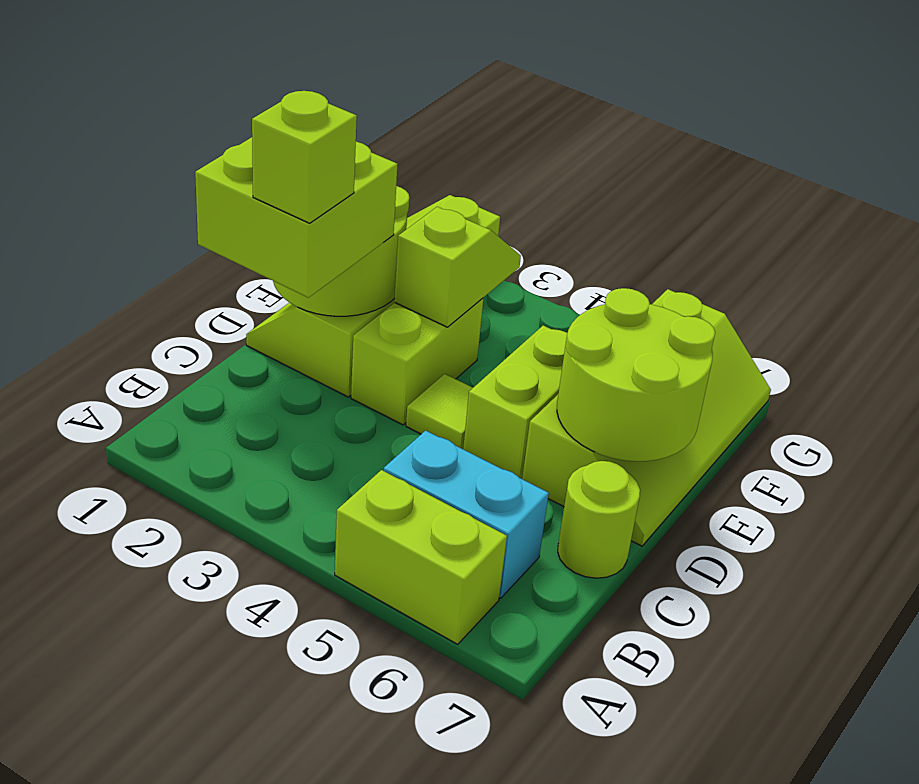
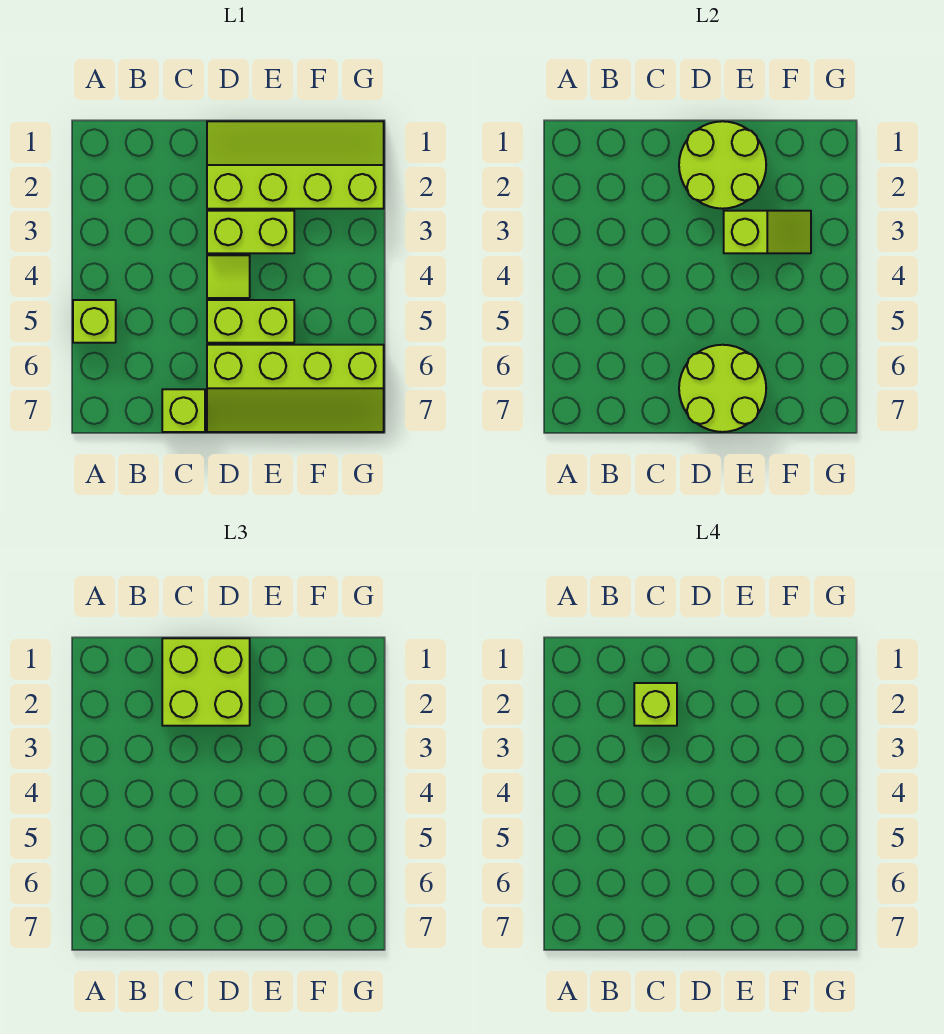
lime 1x2 brick [335,470,507,644] -> lime 1x1 brick [73,300,116,343]
cyan 1x2 brick [383,431,549,598] -> none
lime 1x1 round brick [558,461,640,578] -> lime 1x1 brick [162,389,205,432]

